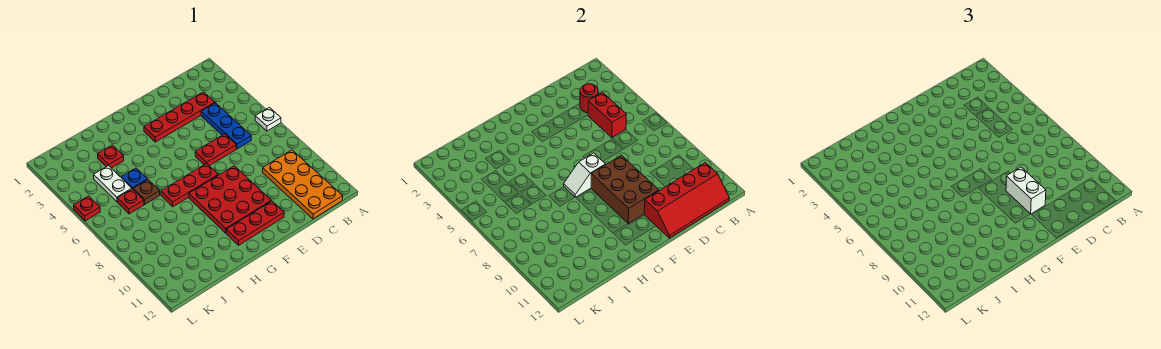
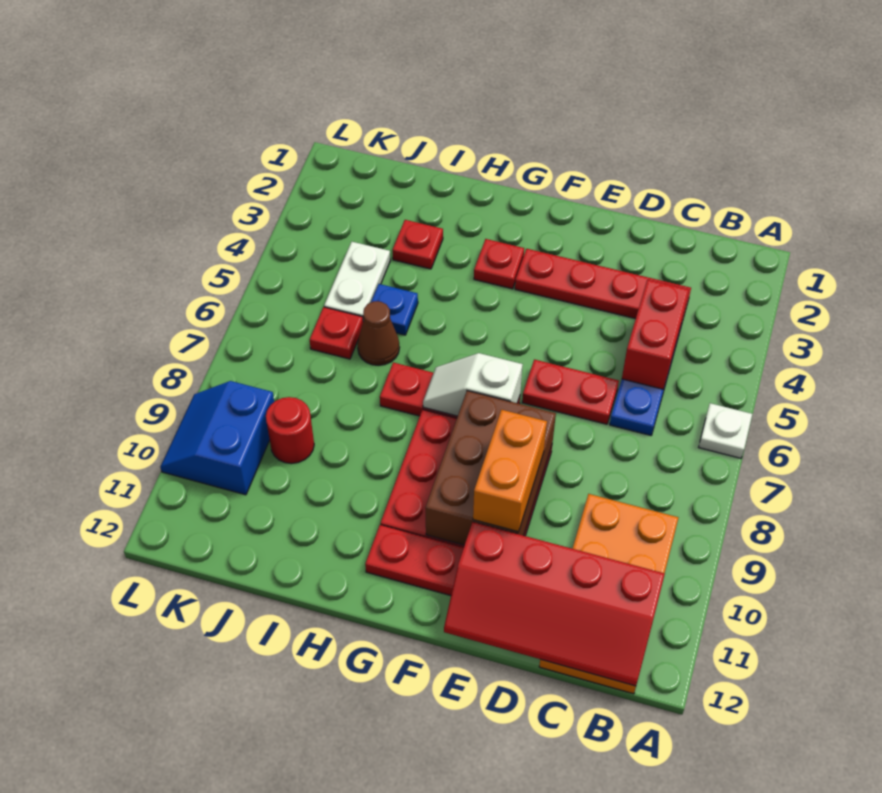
red 1x1 round brick [580,84,598,113] -> red 1x1 round brick moved to [266,397,314,464]
white 1x2 brick [1006,167,1046,214] -> orange 1x2 brick [473,410,547,532]
brown 1x1 plate [133,180,160,204] -> brown 1x1 cone [357,301,400,365]
none -> blue 2x2 slope [160,381,274,495]
red 1x1 plate [74,196,100,221] -> red 1x1 plate moved to [474,239,524,289]

